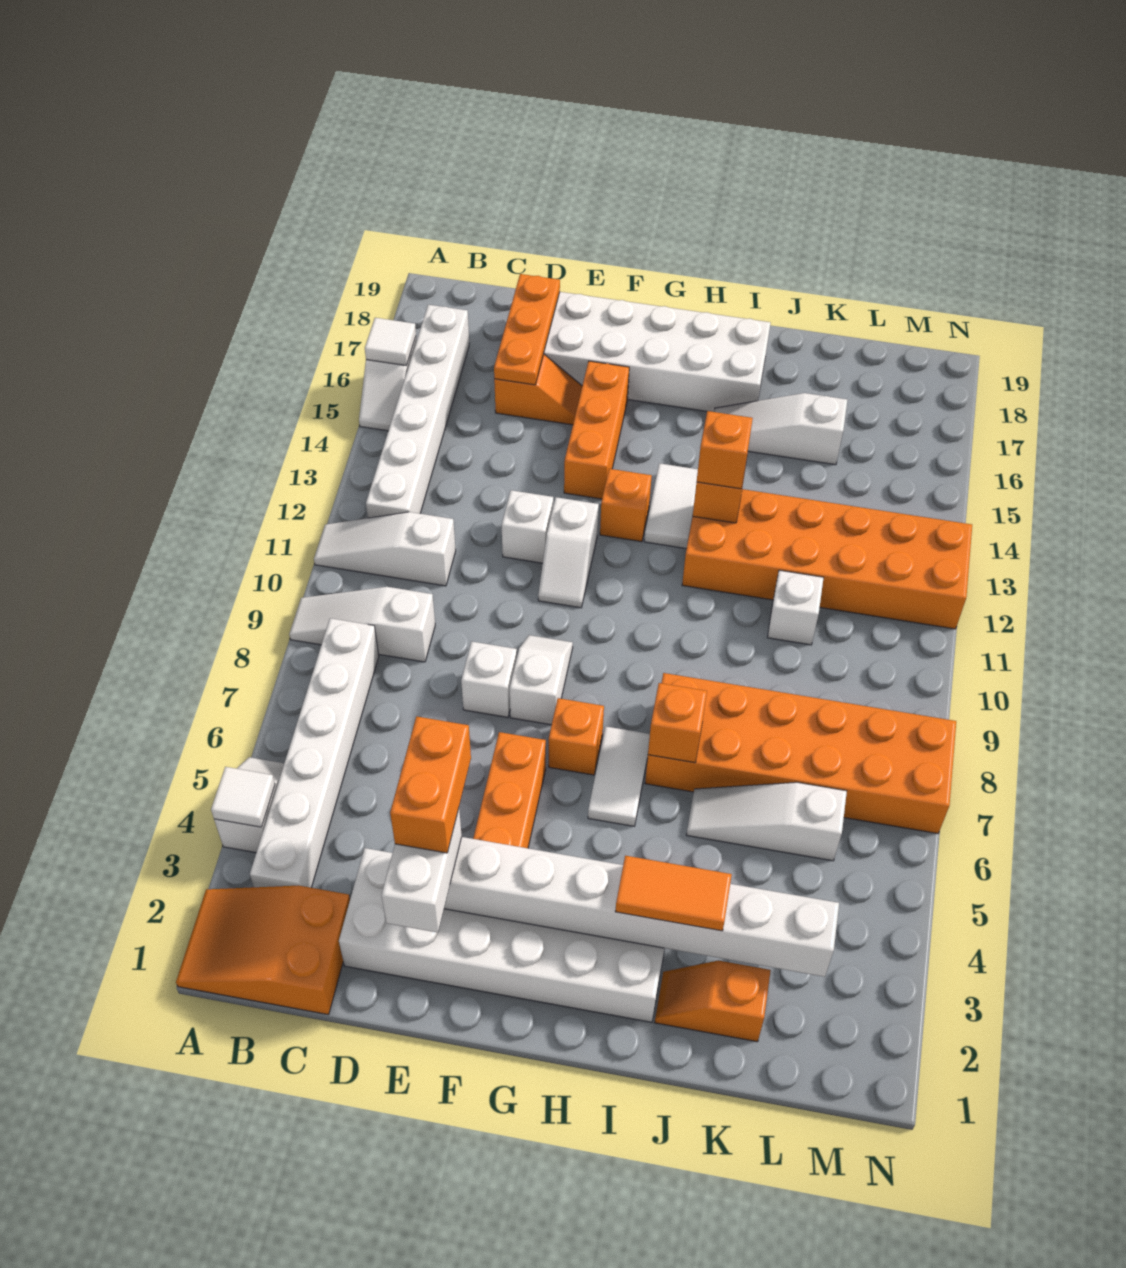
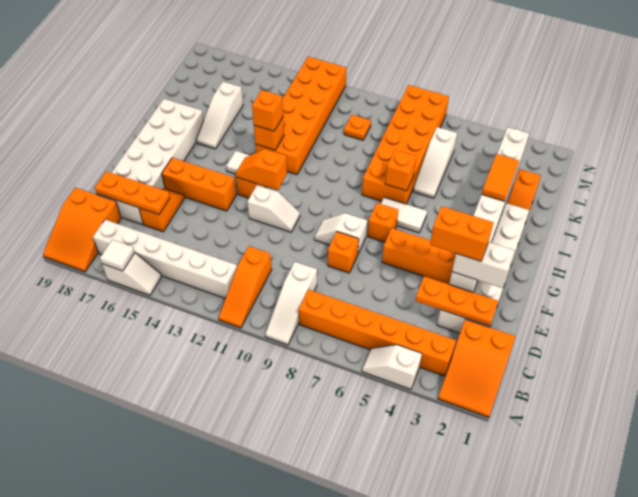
white 1x1 tile [211,767,275,827] -> none
white 1x3 slope [314,512,456,586] -> orange 1x3 slope [219,246,272,328]
none -> orange 2x3 slope [43,188,121,272]
white 1x6 brick [250,618,379,888] -> orange 1x6 brick [299,290,456,376]
none -> orange 1x3 plate [415,276,498,326]
white 1x1 brick [461,641,517,717] -> orange 1x1 brick [328,232,359,273]
white 1x1 brick [502,490,553,563] -> none
none -> orange 1x2 slope [235,149,287,190]
white 1x1 brick [767,570,823,645] -> none
none -> orange 1x1 plate [344,115,371,140]

